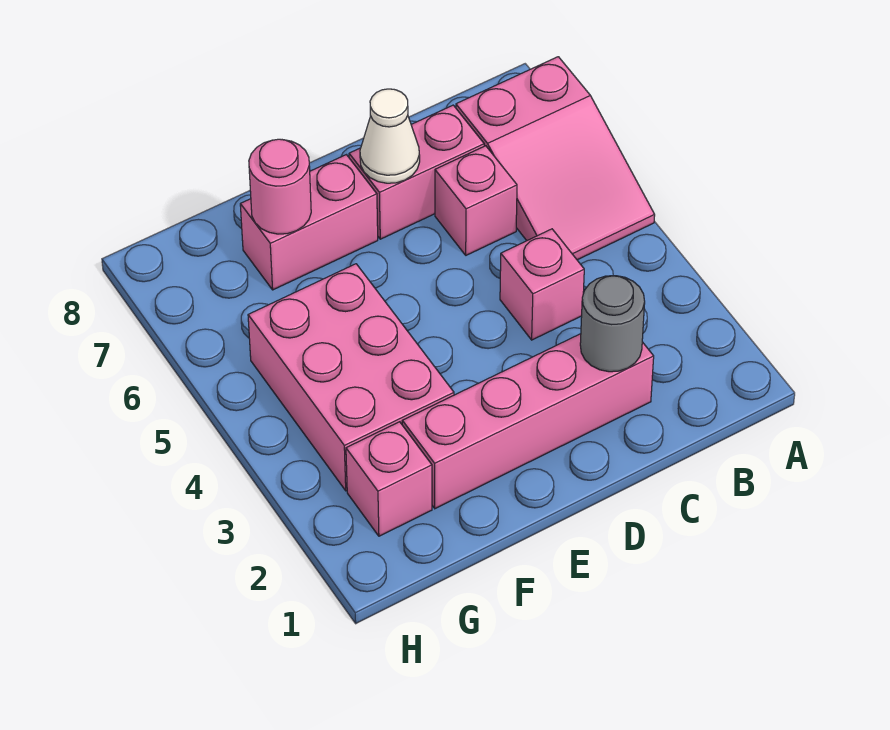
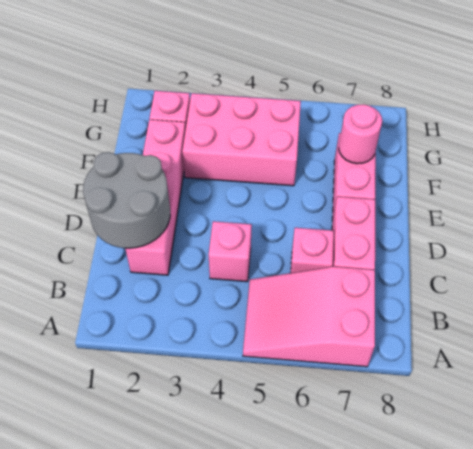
grey 1x1 round brick [580,276,645,372] -> grey 2x2 round brick [83,152,170,249]
white 1x1 cone [360,89,420,183] -> none

